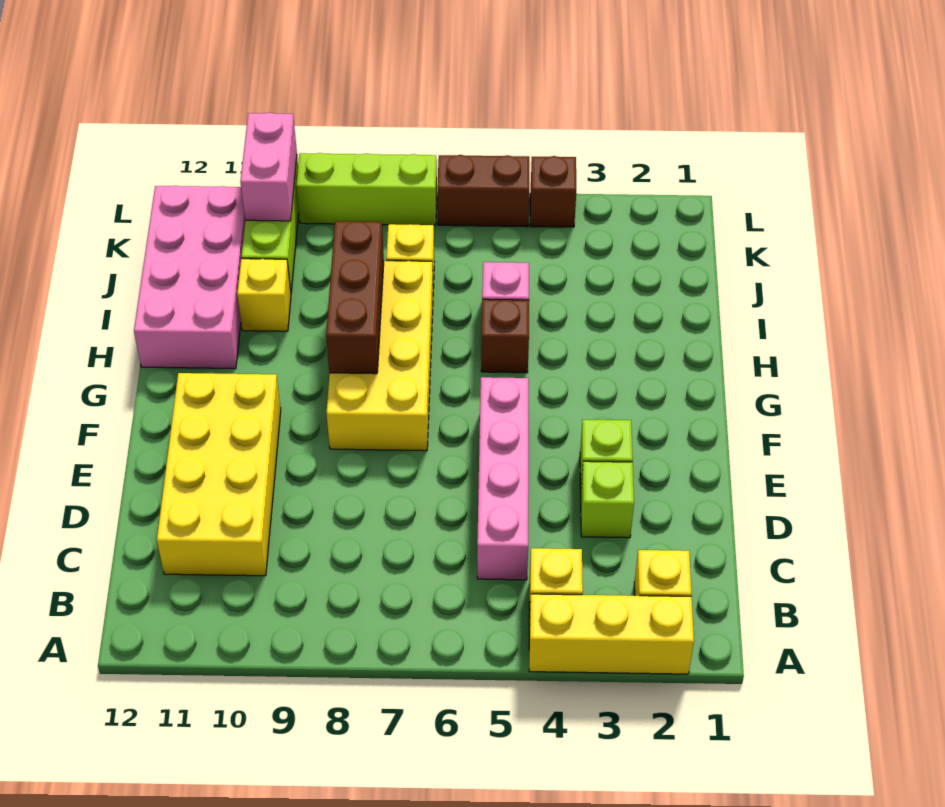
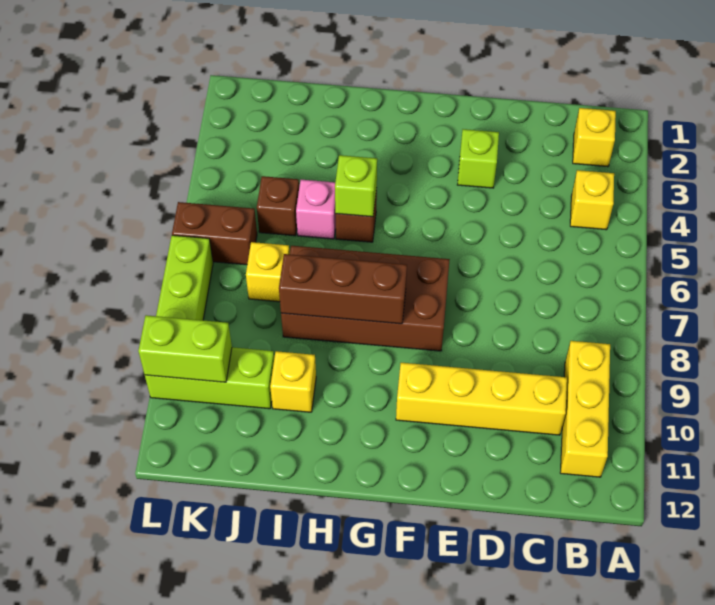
yellow 1x3 brick [529,594,694,674] -> yellow 1x3 brick moved to [560,341,610,477]
pink 1x4 brick [477,377,529,580] -> none
yellow 2x4 brick [157,373,281,576] -> yellow 1x4 brick [396,363,567,435]
lime 1x1 brick [581,461,634,538] -> lime 1x1 brick moved to [335,155,377,217]
yellow 2x4 brick [326,261,433,451] -> brown 2x4 brick [281,246,450,351]
pink 2x4 brick [134,186,245,369] -> none
pink 1x2 brick [240,112,297,221] -> lime 1x2 brick [138,315,232,382]
brown 1x1 brick [530,156,576,227] -> brown 1x1 brick moved to [257,176,299,236]
brown 1x2 brick [437,155,529,227] -> brown 1x2 brick turned to [172,202,257,265]

